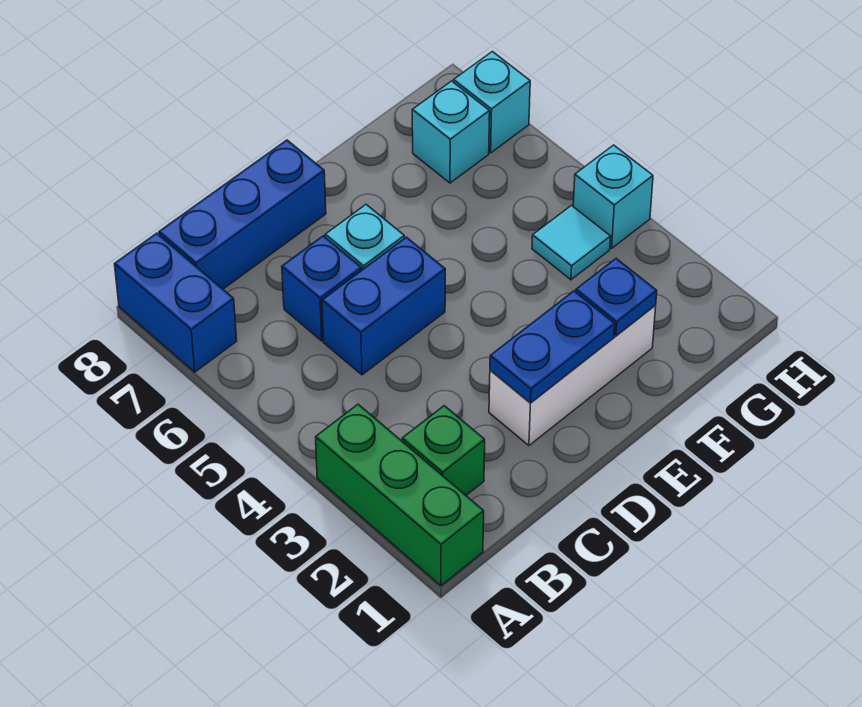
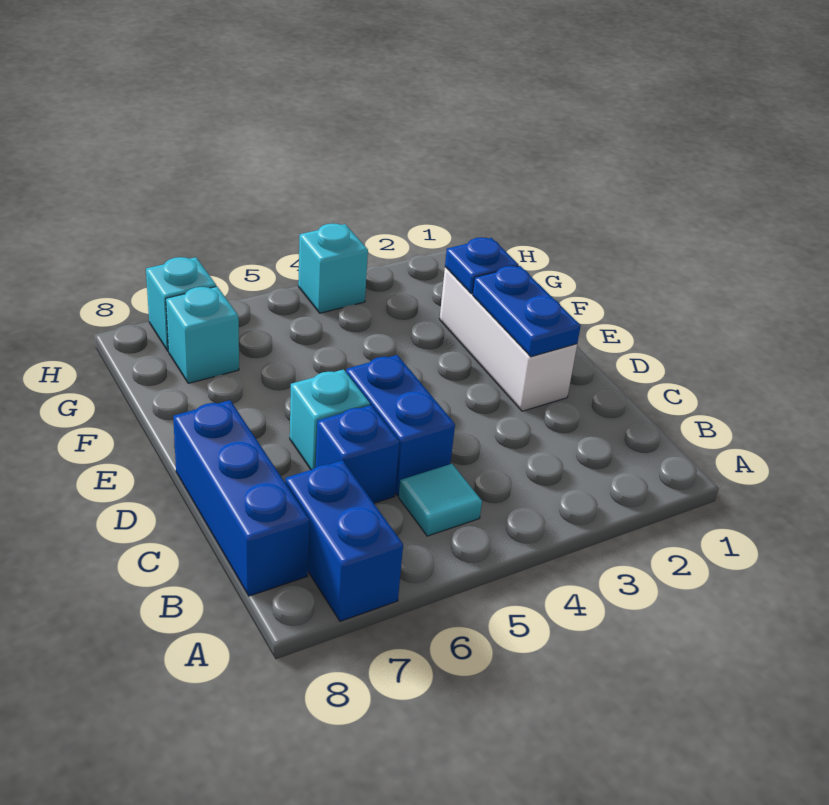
green 1x3 brick [316,404,484,586] -> none
blue 1x2 brick [115,233,237,372] -> blue 1x2 brick turned to [285,460,403,621]
green 1x1 brick [402,406,485,495] -> none
cyan 1x1 tile [532,206,611,280] -> cyan 1x1 tile moved to [399,464,482,536]

